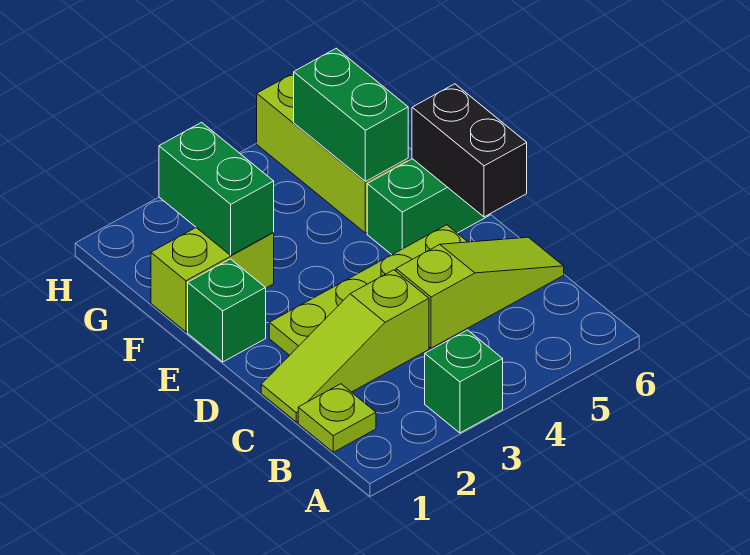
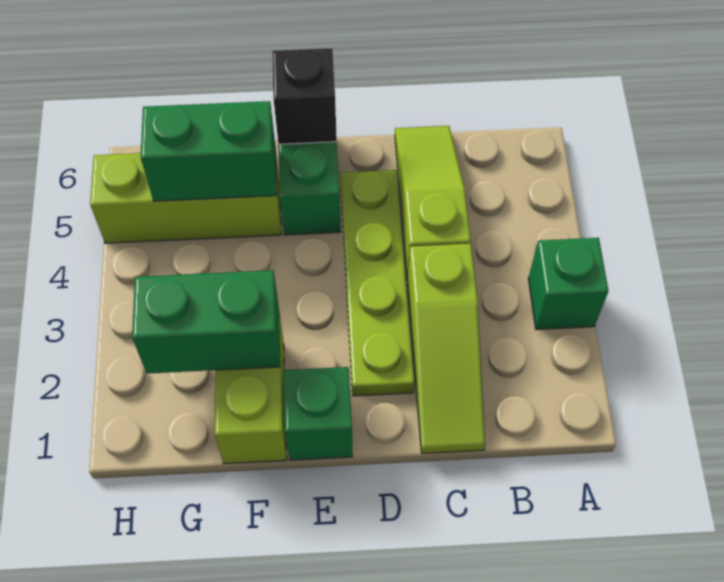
lime 1x1 plate [298,384,376,452] -> none
black 1x2 brick [412,84,527,217] -> black 1x1 brick [272,48,337,144]

